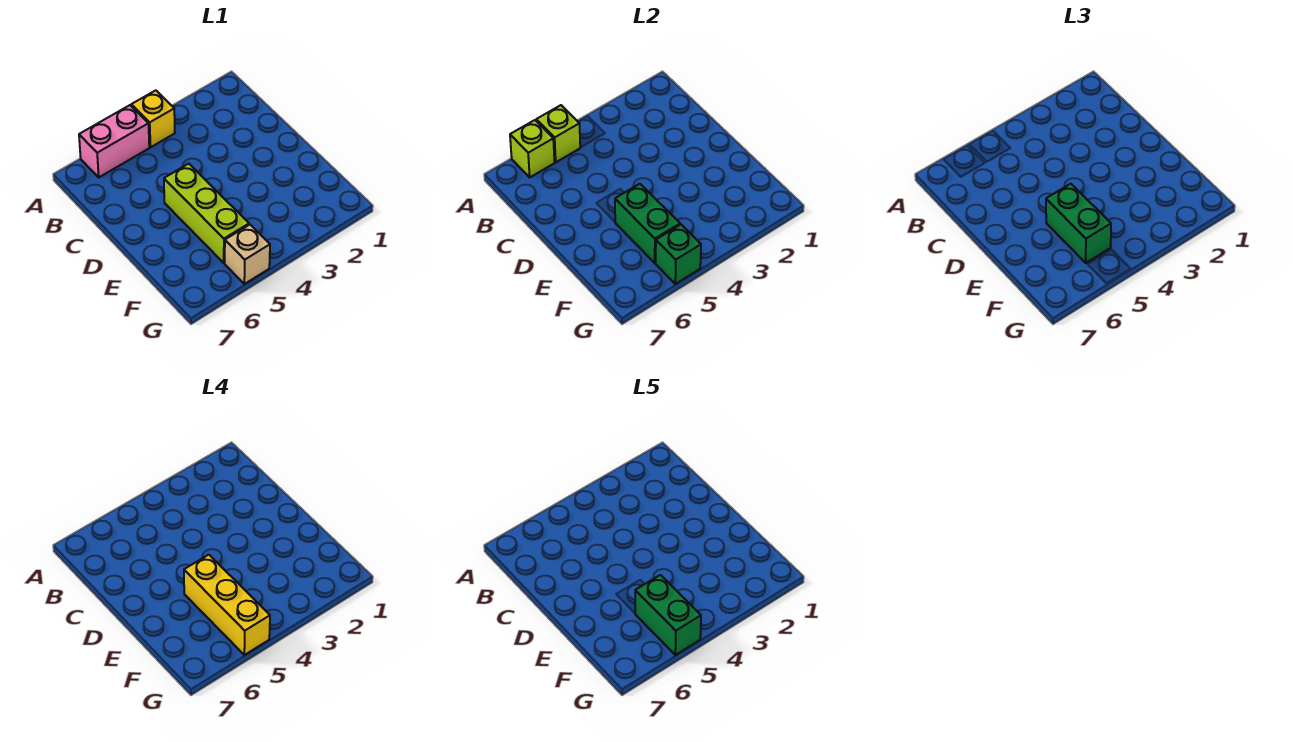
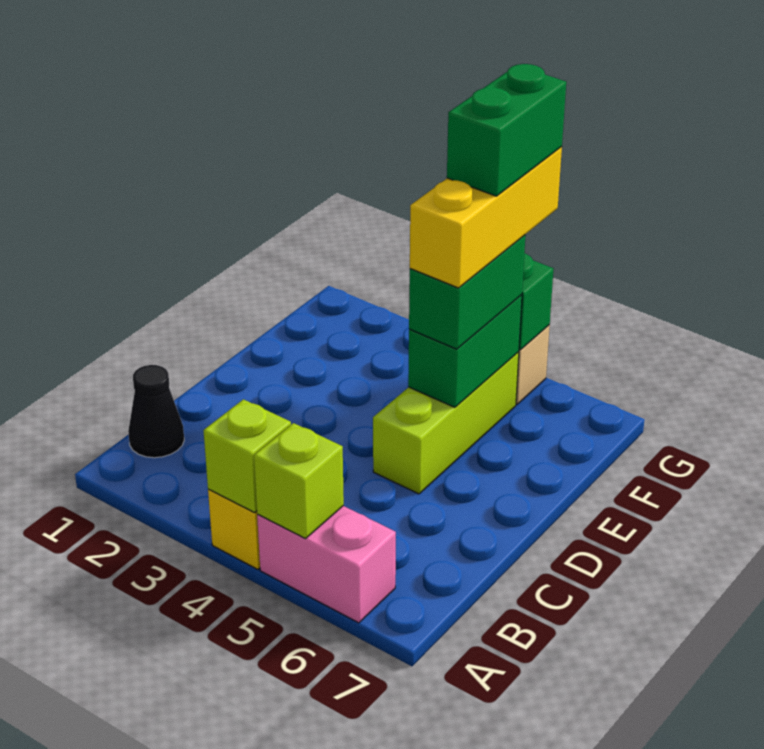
lime 1x1 brick [510,120,554,177] -> lime 1x1 brick moved to [203,399,291,513]
none -> black 1x1 cone [128,365,184,458]

